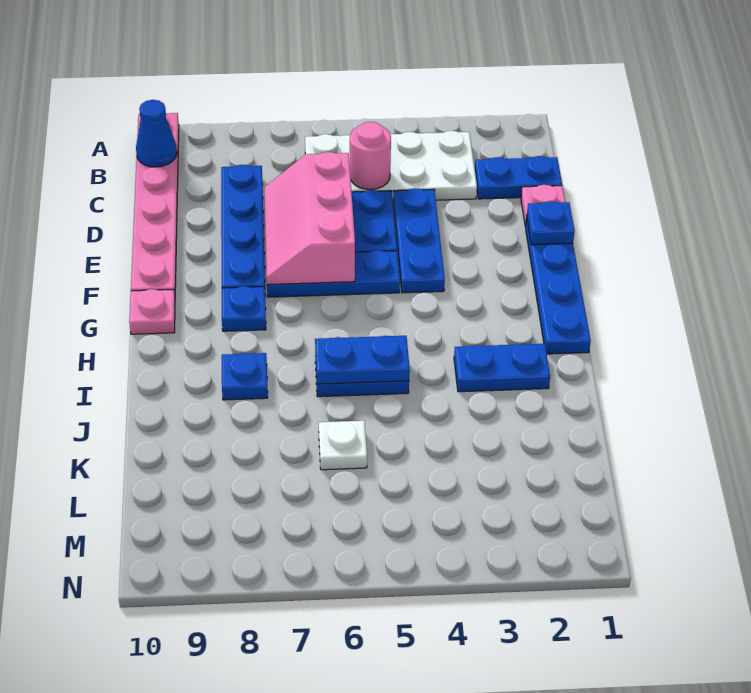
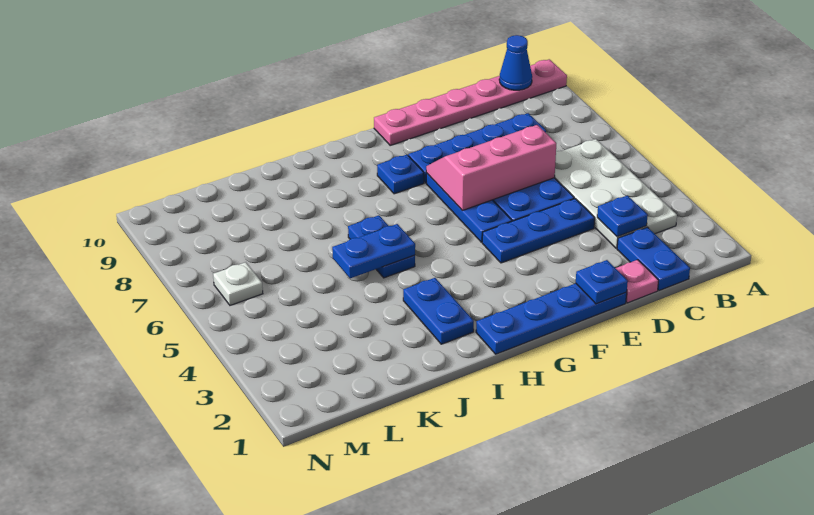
pink 1x1 round brick [350,122,391,190] -> none
pink 1x1 plate [129,289,175,334] -> none
blue 1x2 plate [315,336,410,384] -> blue 1x2 plate turned to [332,224,415,278]
blue 1x1 plate [222,353,268,400] -> blue 1x1 plate moved to [597,195,648,237]
white 1x1 plate [319,421,367,470] -> white 1x1 plate moved to [213,262,263,305]

